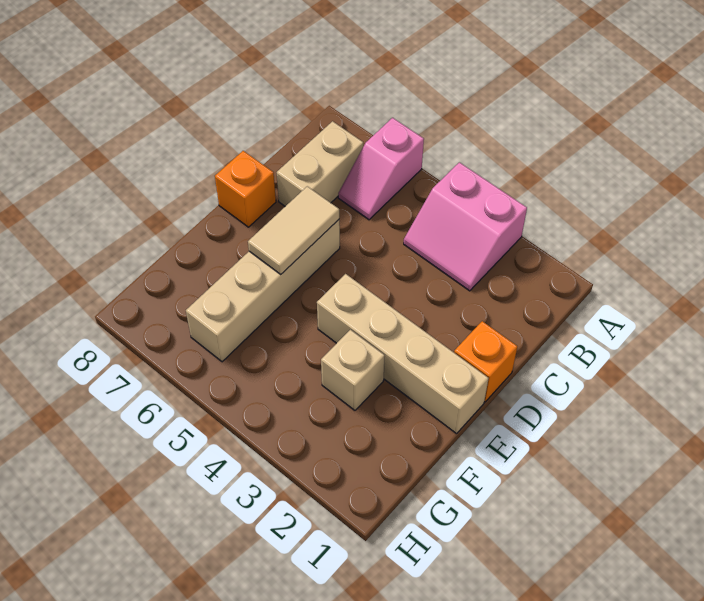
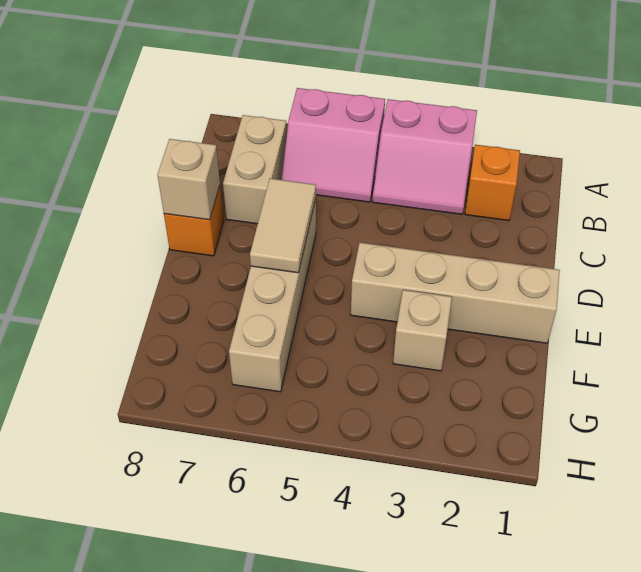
pink 1x2 slope [338,118,424,220] -> pink 2x2 slope [282,88,385,202]
orange 1x1 brick [454,321,517,402] -> orange 1x1 brick moved to [465,145,520,221]
none -> tan 1x1 brick [157,139,220,220]

